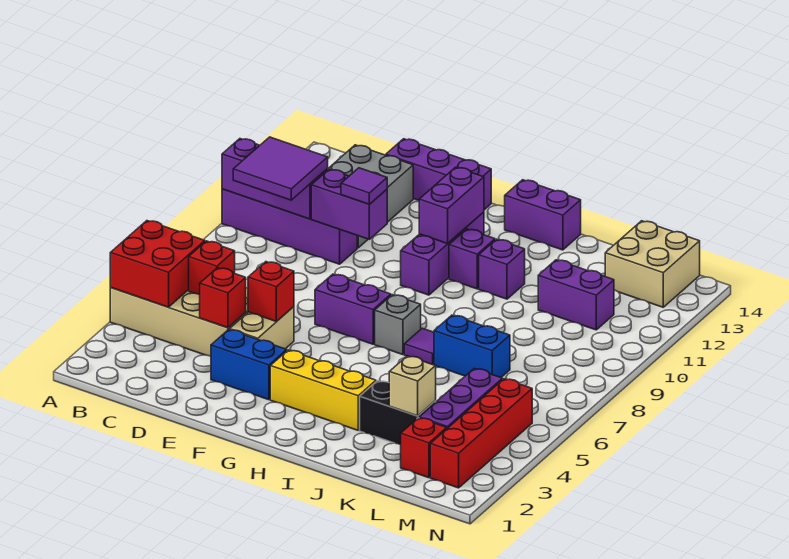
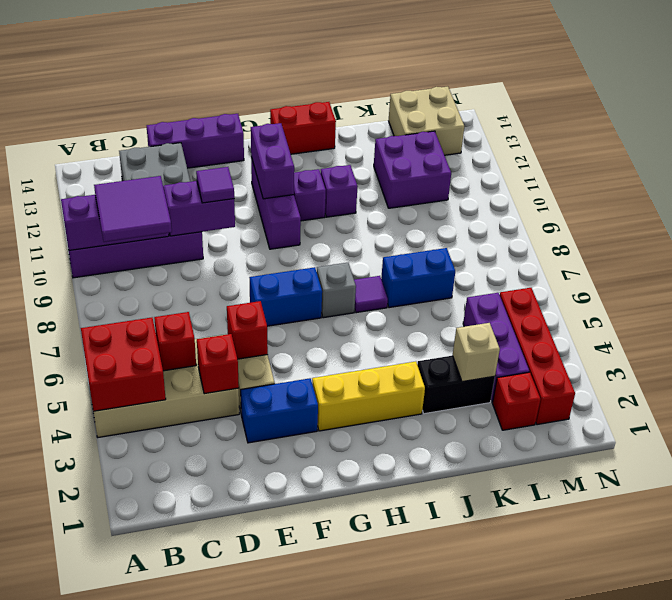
purple 1x2 brick [315,274,391,344] -> blue 1x2 brick [249,267,322,326]
purple 1x2 brick [505,180,581,250] -> red 1x2 brick [270,102,336,154]
purple 1x2 brick [538,260,614,330] -> purple 2x2 brick [374,131,451,208]

